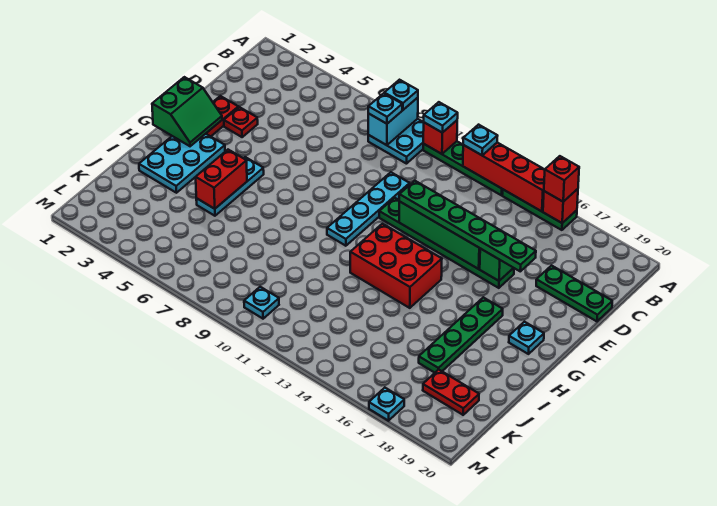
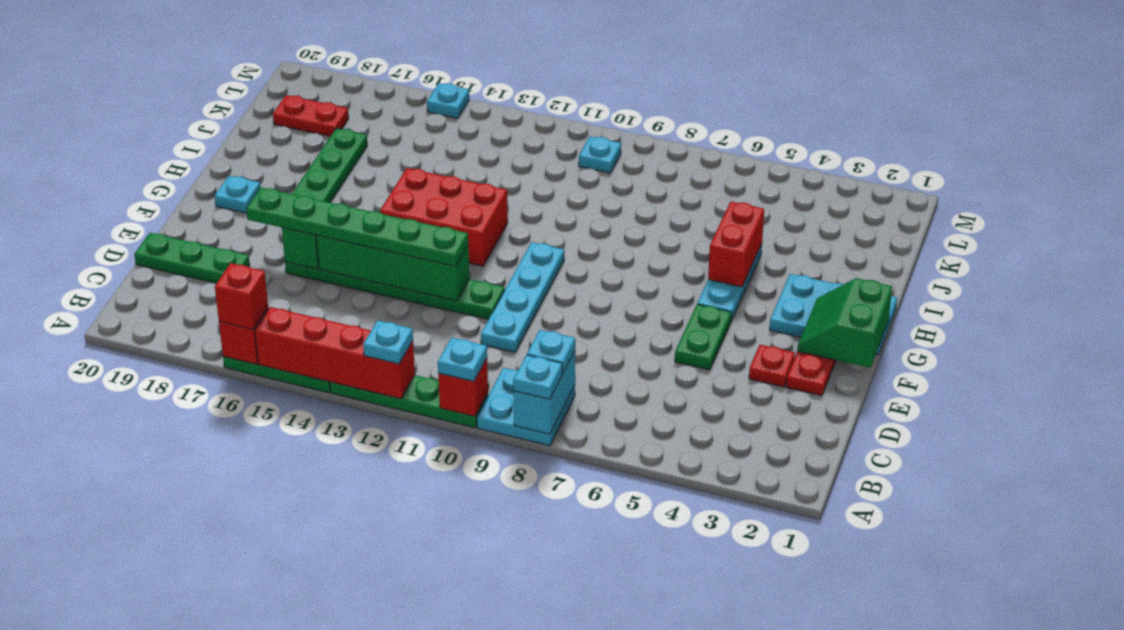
none -> green 1x2 plate [675,304,731,370]
cyan 2x3 plate [139,134,225,193] -> cyan 2x3 plate turned to [770,274,897,355]
cyan 1x1 plate [369,388,404,421] -> cyan 1x1 plate moved to [427,83,469,118]

